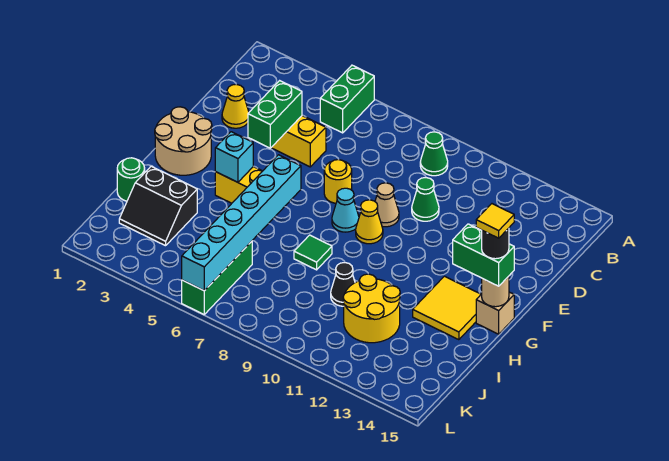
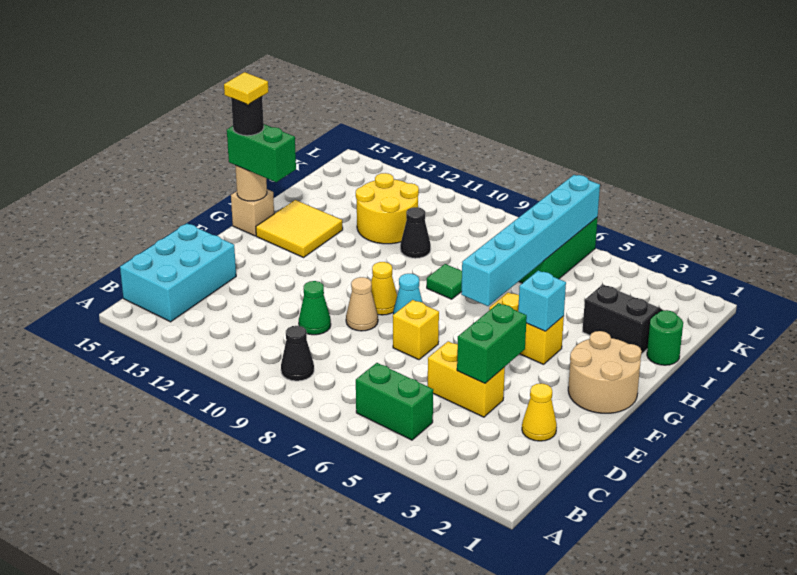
green 1x2 brick [320,65,374,133] -> green 1x2 brick turned to [356,363,433,440]
green 1x1 cone [420,132,448,176] -> black 1x1 cone [281,326,314,381]
none -> cyan 2x3 brick [120,224,236,322]
yellow 1x1 round brick [324,160,352,203] -> yellow 1x1 brick [393,300,439,360]

